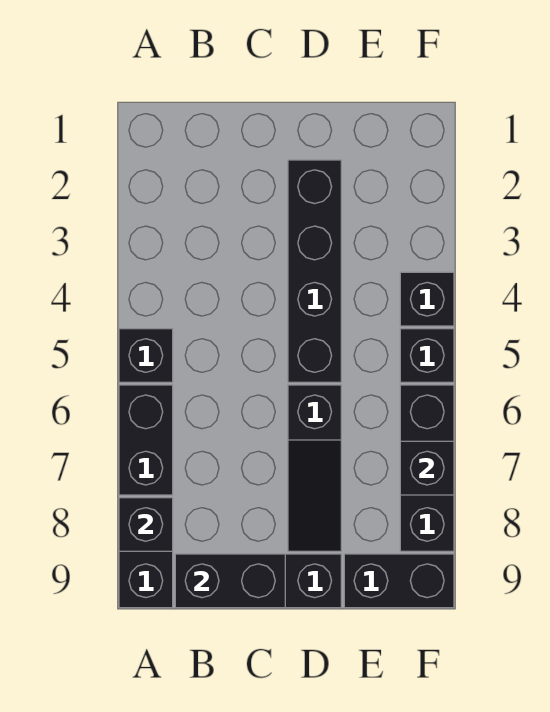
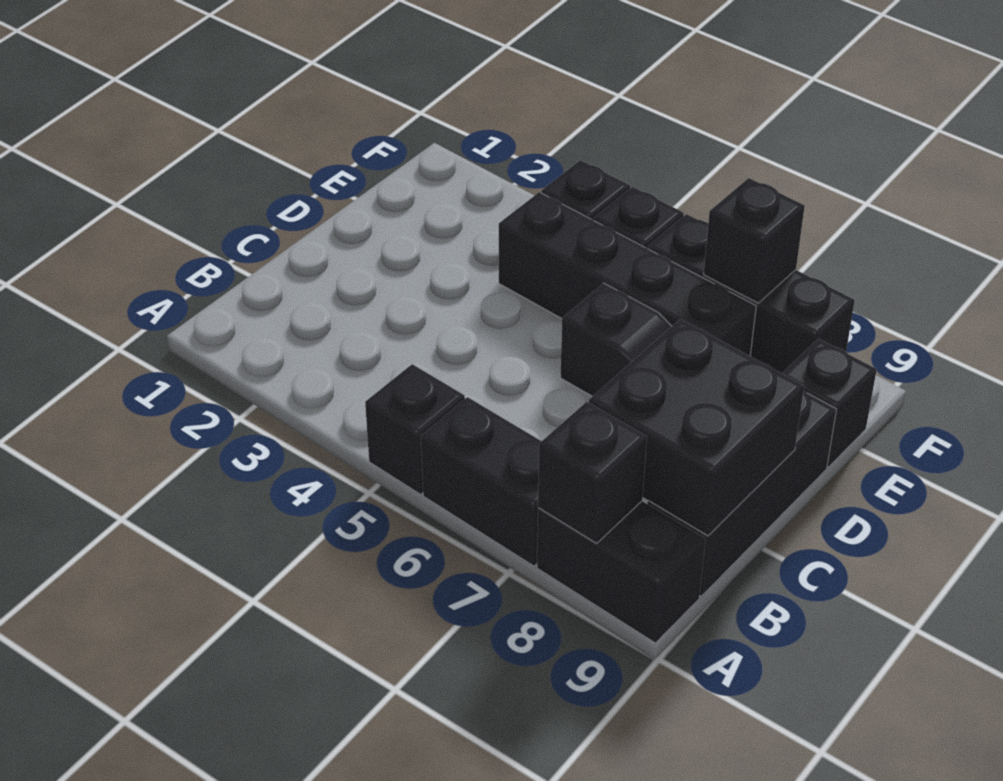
black 1x2 brick [175,554,285,608] -> black 2x2 brick [589,319,804,536]
black 1x4 brick [288,160,341,382] -> black 1x4 brick moved to [499,192,756,356]
black 1x2 brick [344,554,454,608] -> black 1x1 brick [782,339,877,467]

